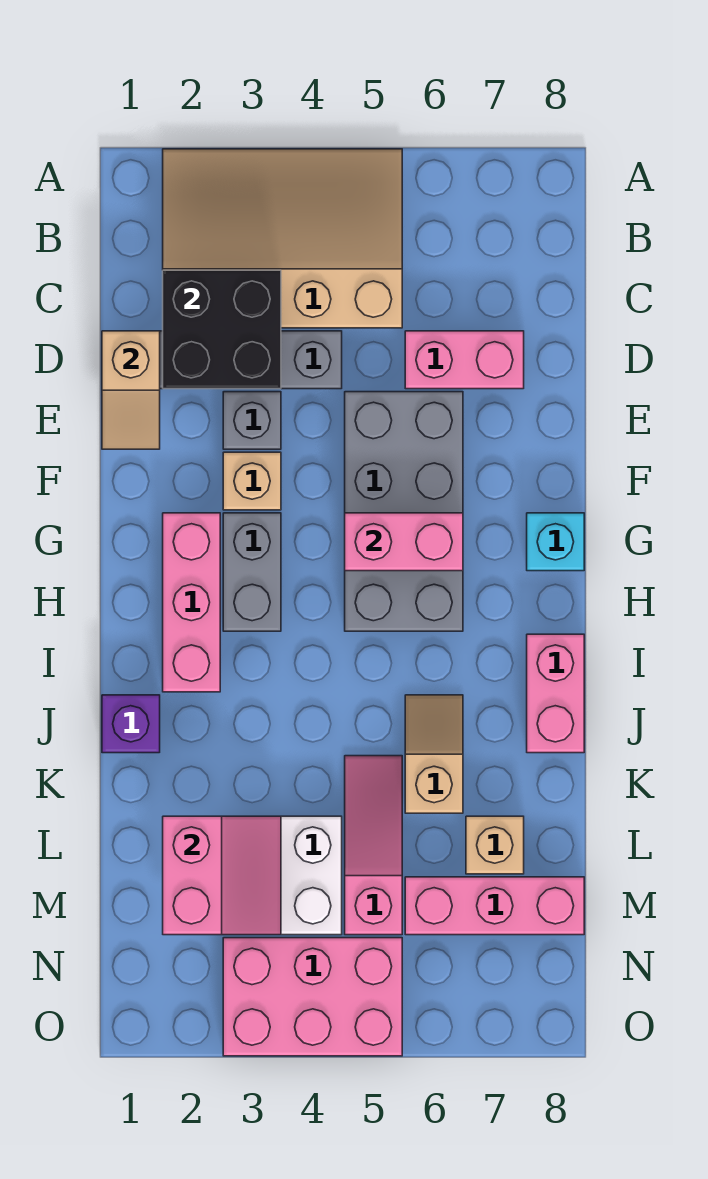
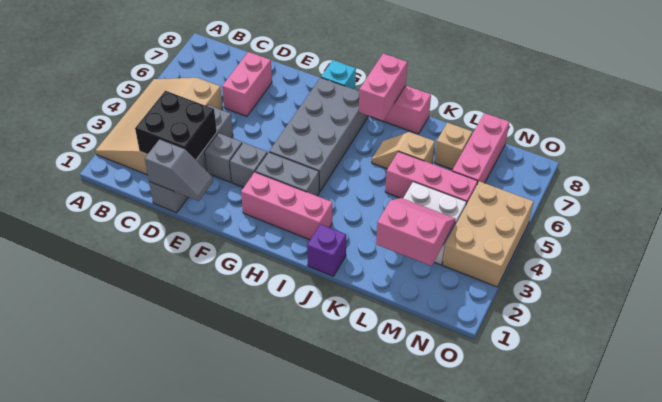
tan 1x2 slope [102,331,160,449] -> grey 1x2 slope [145,139,213,201]
grey 2x4 brick [345,392,463,631] -> grey 2x4 brick turned to [269,78,368,192]
tan 1x1 brick [223,452,281,510] -> grey 1x1 brick [230,142,267,187]
pink 1x2 brick [345,513,463,571] -> pink 1x2 brick moved to [359,54,407,121]
pink 1x3 slope [345,756,402,935] -> pink 1x3 brick [385,152,478,204]
pink 2x3 brick [223,938,402,1056] -> tan 2x3 brick [443,181,534,287]

